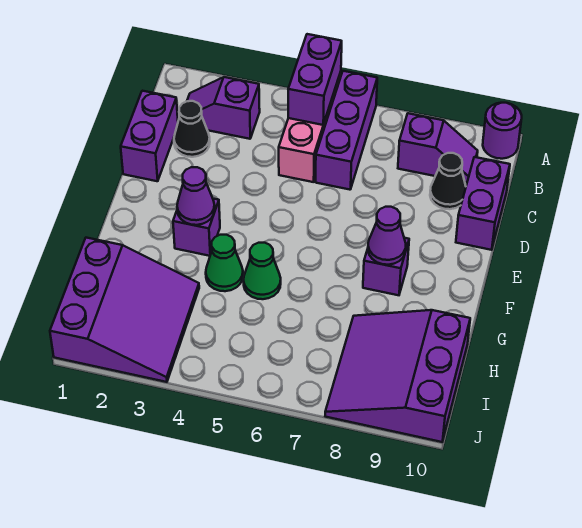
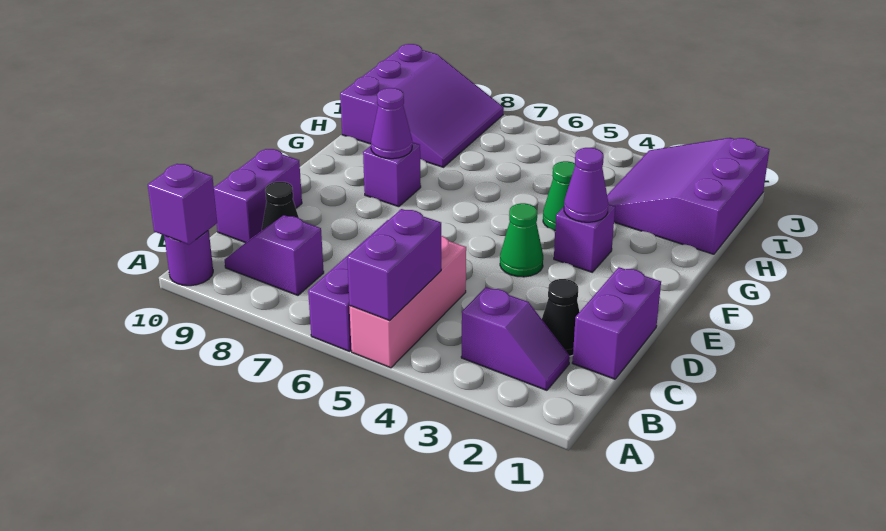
none -> purple 1x1 brick [148,164,217,245]
green 1x1 cone [243,243,281,299] -> green 1x1 cone moved to [500,203,543,277]

